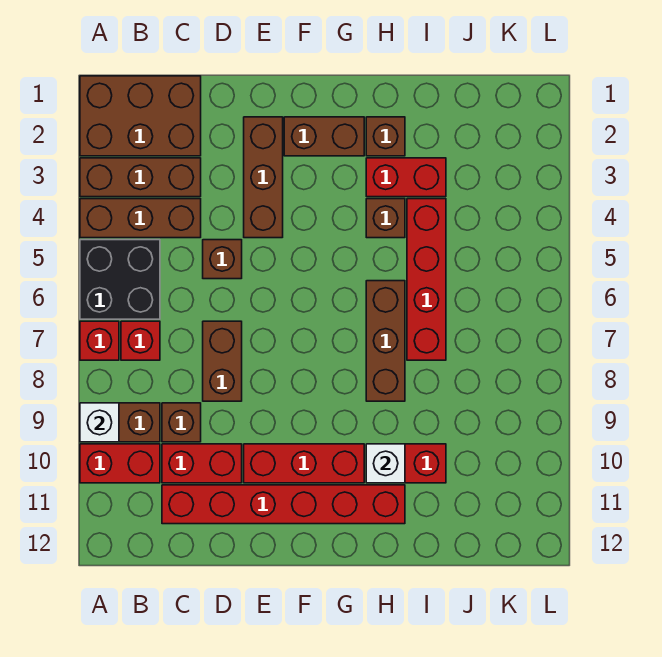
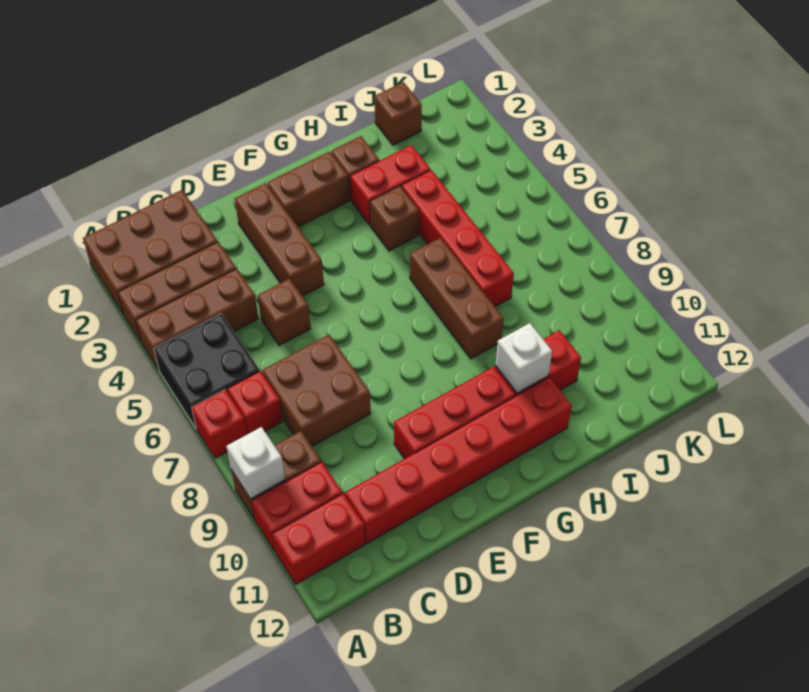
brown 1x1 brick [162,403,201,442] -> brown 1x1 brick moved to [375,82,422,145]
red 1x2 brick [162,444,242,483] -> red 1x2 brick moved to [272,494,365,584]
brown 1x2 brick [203,321,242,401] -> brown 2x2 brick [262,335,371,446]

